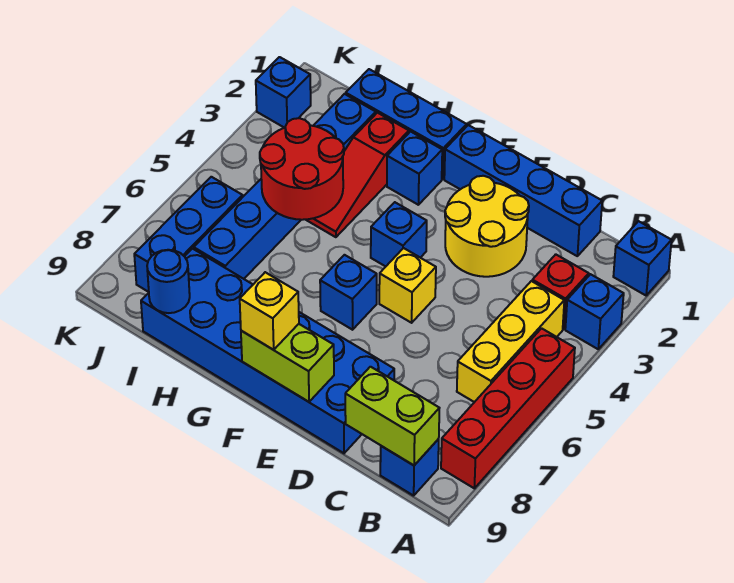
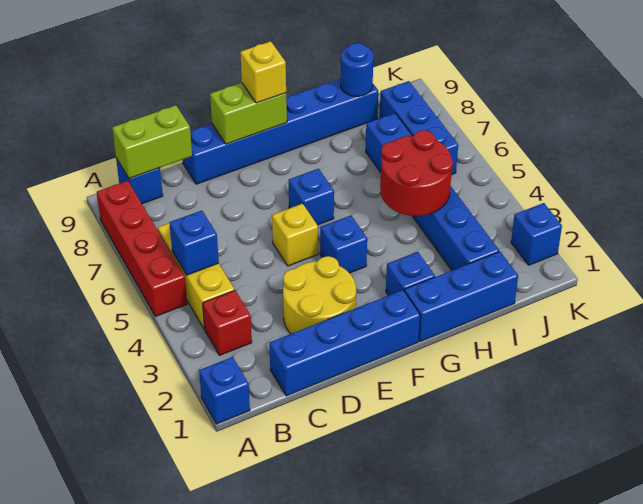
blue 1x1 brick [565,274,624,349] -> blue 1x1 brick moved to [169,210,219,275]
blue 2x6 brick [141,249,394,453] -> blue 1x6 brick [183,79,378,184]
red 1x3 slope [305,113,409,237] -> none

